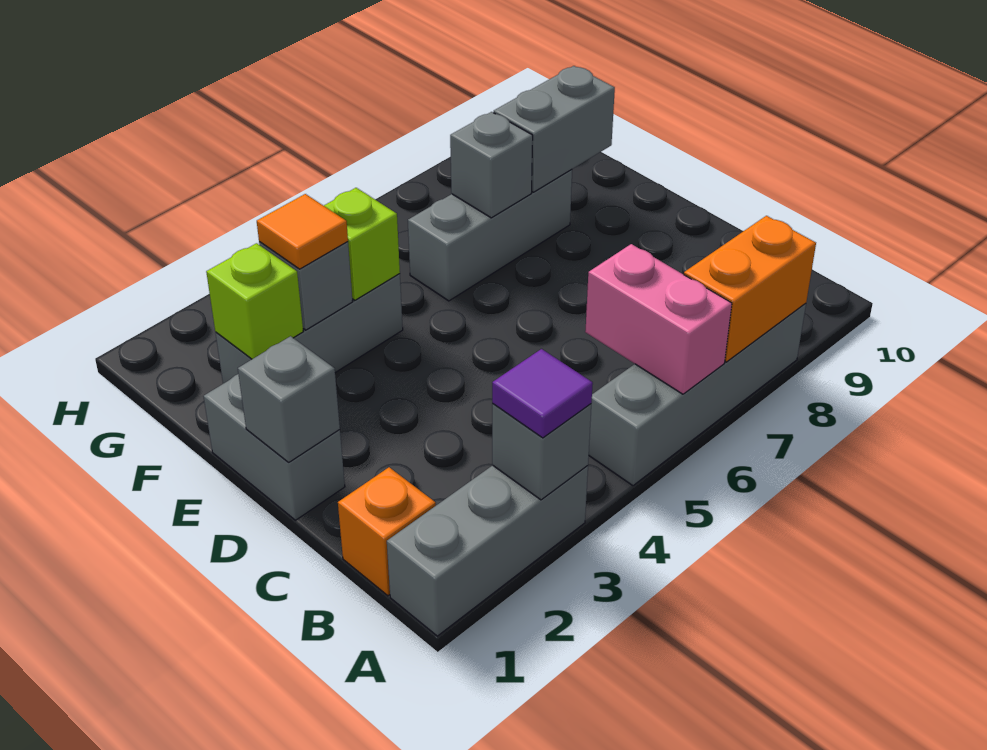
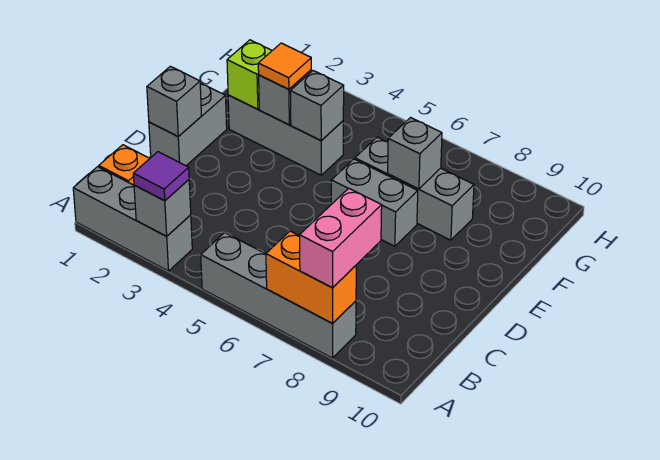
pink 1x2 brick [585,244,732,394] -> pink 1x2 brick moved to [300,188,382,288]
lime 1x1 brick [324,188,400,300] -> grey 1x1 brick [290,71,344,141]
grey 1x2 brick [494,66,615,192] -> grey 1x2 brick moved to [331,159,418,246]

